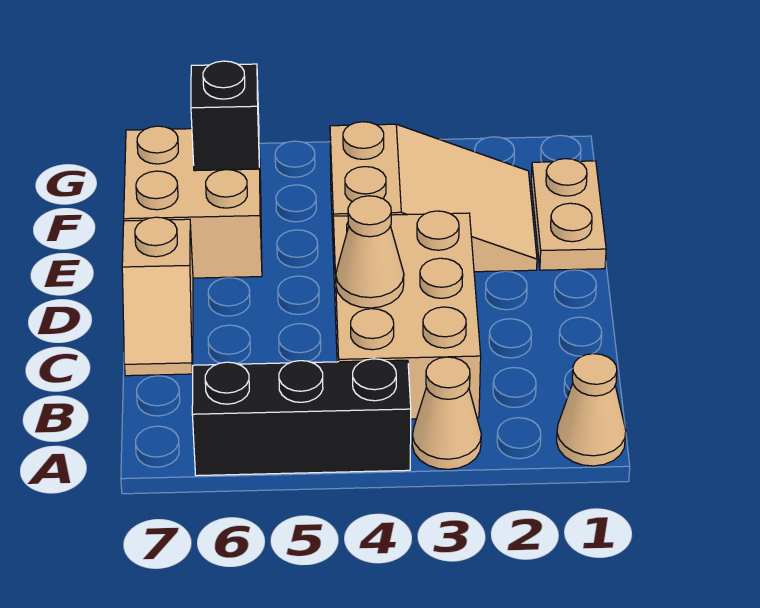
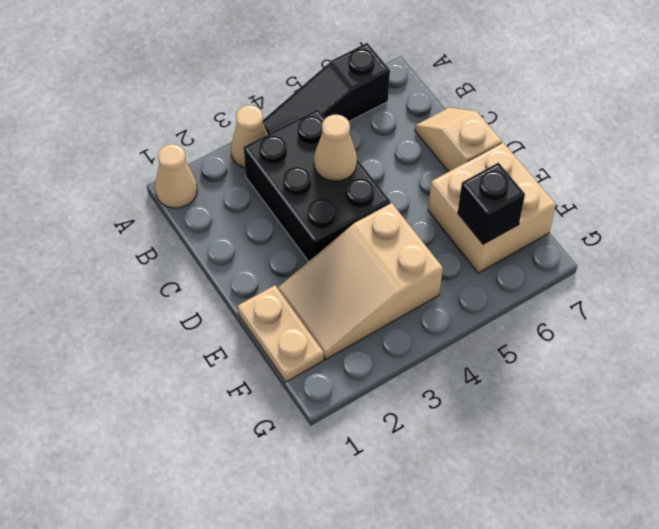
black 1x3 brick [192,359,411,476] -> black 1x3 slope [263,43,390,134]
tan 2x3 brick [333,211,481,419] -> black 2x3 brick [244,109,390,262]

